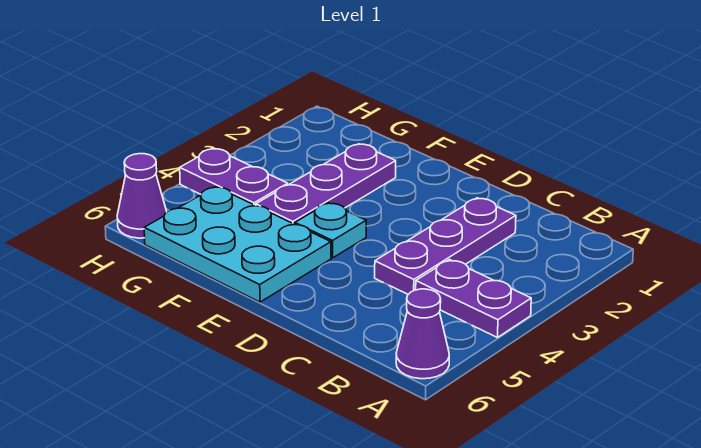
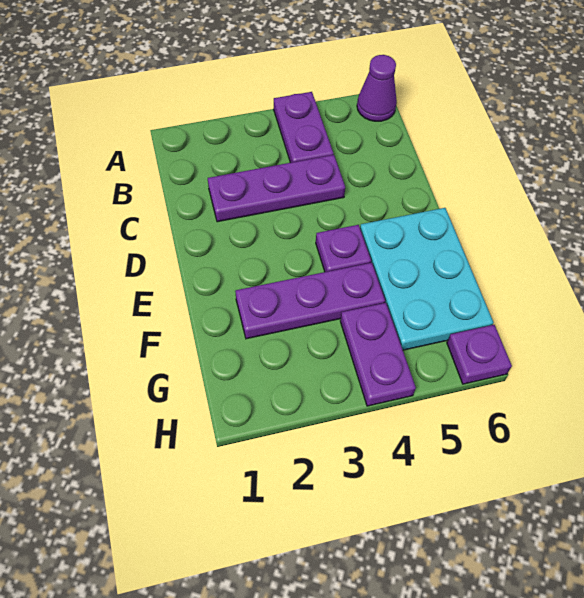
cyan 1x1 plate [295,203,366,258] -> purple 1x1 plate [316,225,371,272]
purple 1x1 cone [117,154,167,238] -> purple 1x1 plate [447,325,512,384]

